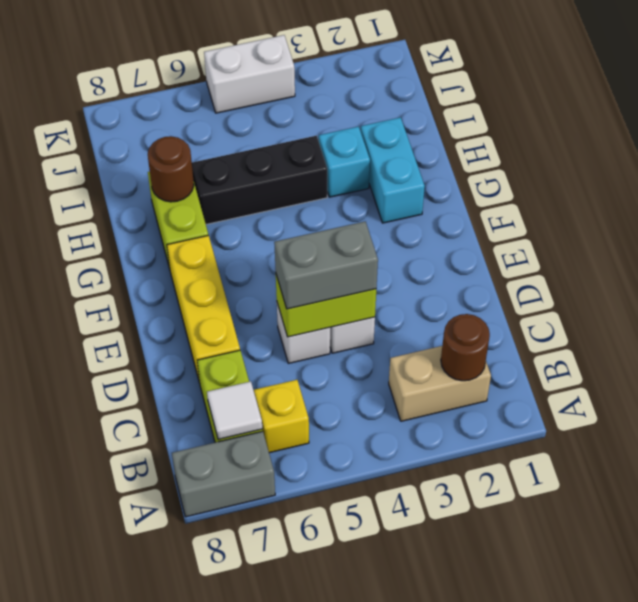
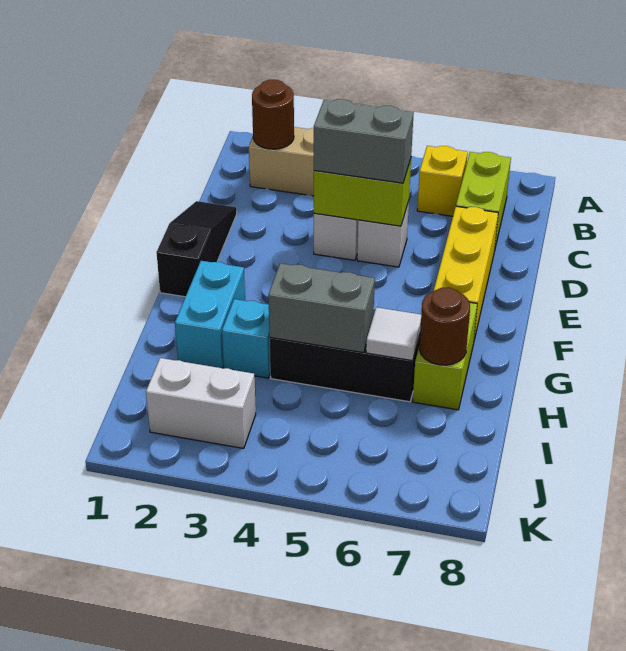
grey 1x2 brick [172,431,275,517] -> grey 1x2 brick moved to [268,263,375,353]
white 1x1 tile [207,381,262,439] -> white 1x1 tile moved to [366,307,421,361]
none -> black 1x3 slope [156,201,237,297]
white 1x2 brick [204,35,295,113] -> white 1x2 brick moved to [146,358,256,448]

